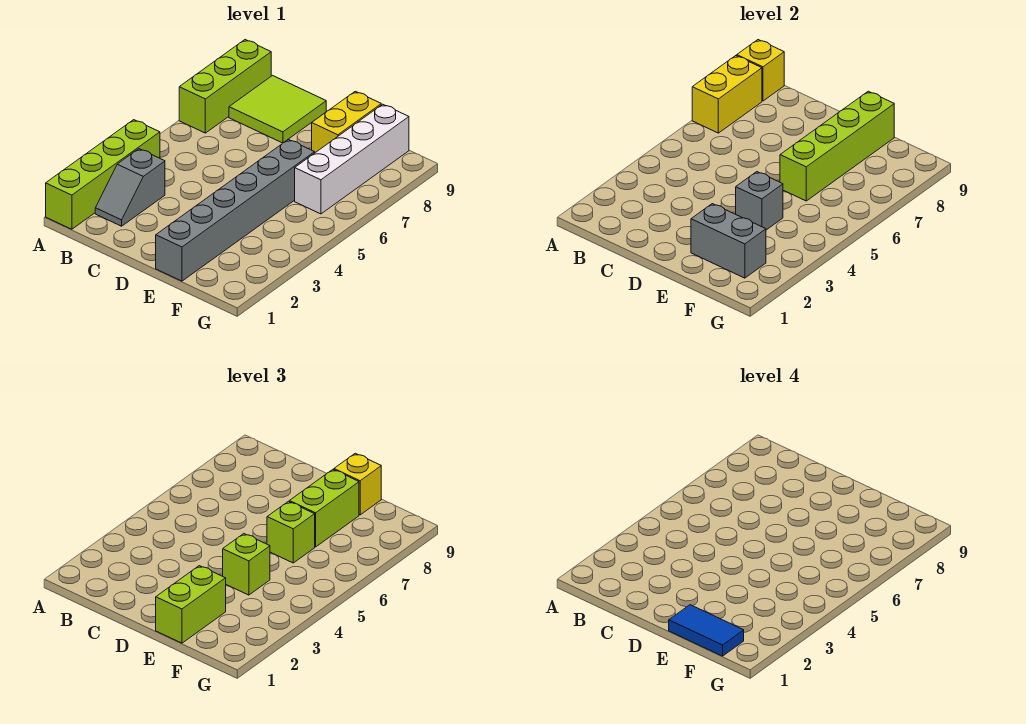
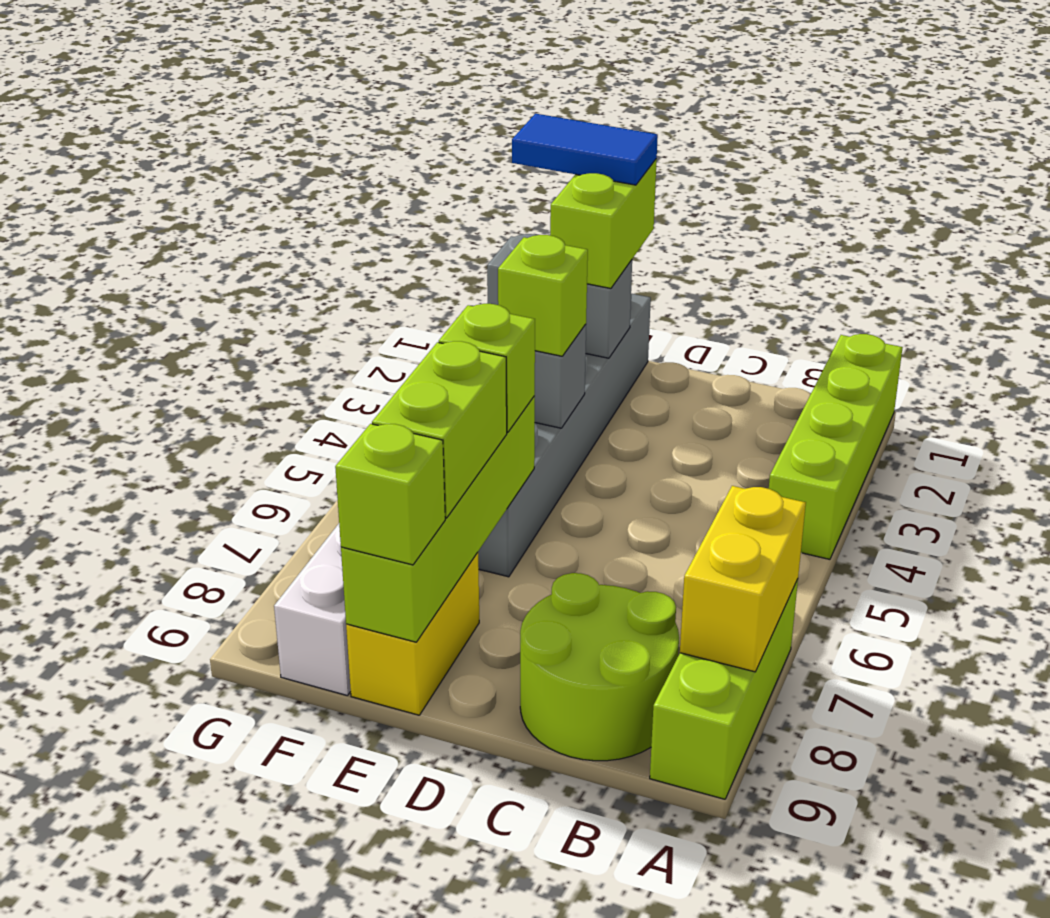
yellow 1x1 brick [737,40,784,101] -> none
grey 1x2 slope [95,149,165,226] -> none
lime 2x2 tile [229,76,326,143] -> lime 2x2 round brick [520,573,679,761]
yellow 1x1 brick [334,453,381,515] -> lime 1x1 brick [335,424,445,565]

